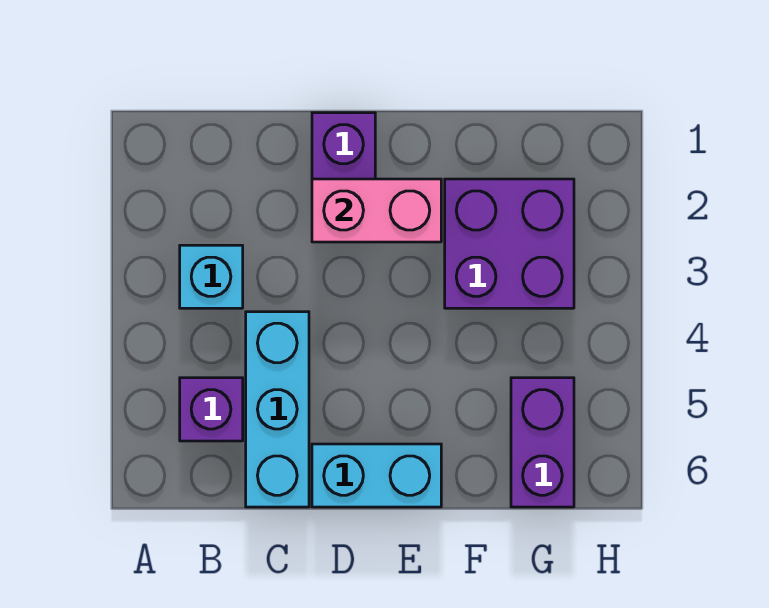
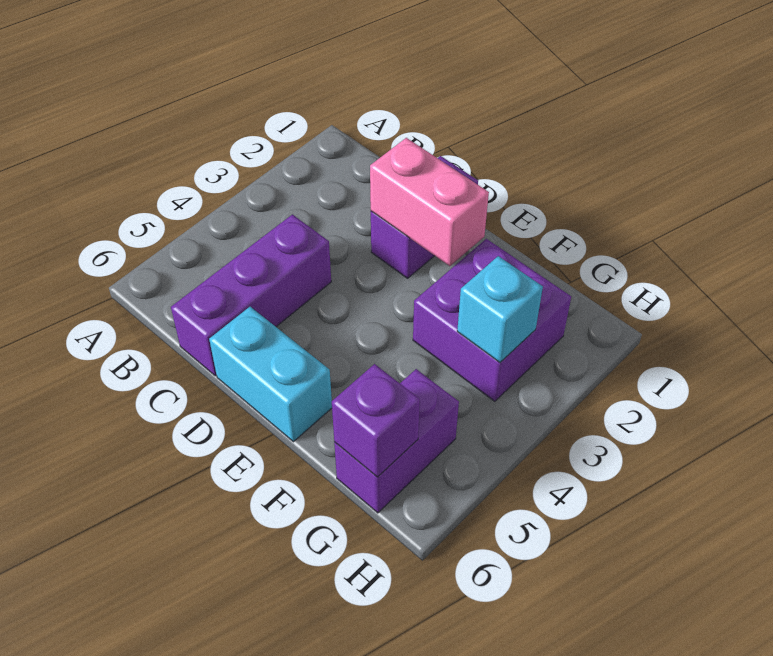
cyan 1x1 brick [180,245,243,308] -> cyan 1x1 brick moved to [457,256,543,362]
purple 1x1 brick [180,378,243,441] -> purple 1x1 brick moved to [332,364,420,477]
cyan 1x3 brick [246,312,309,507] -> purple 1x3 brick [171,215,331,376]

